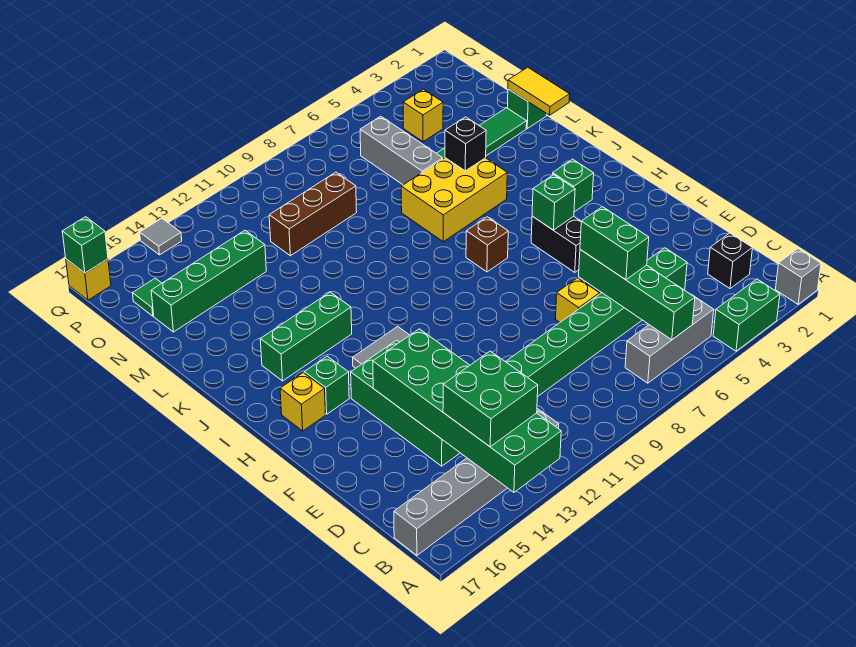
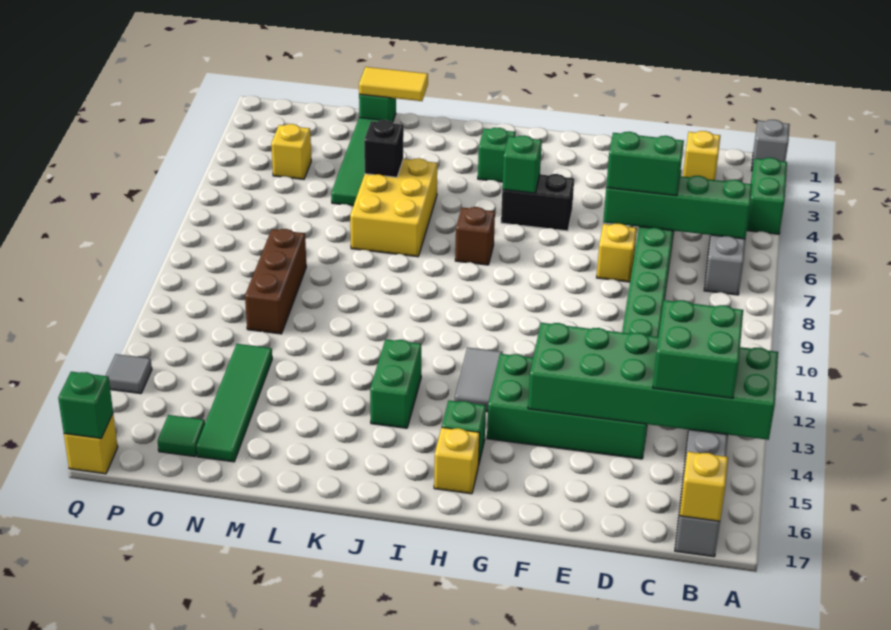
none -> yellow 1x1 brick [679,452,728,521]
black 1x1 brick [708,233,752,288] -> yellow 1x1 brick [683,131,720,180]
green 1x3 brick [260,292,352,381] -> green 1x2 brick [370,339,421,428]
grey 1x3 brick [360,116,443,185] -> none
green 1x4 brick [151,231,266,332] -> green 1x4 tile [196,344,272,462]

